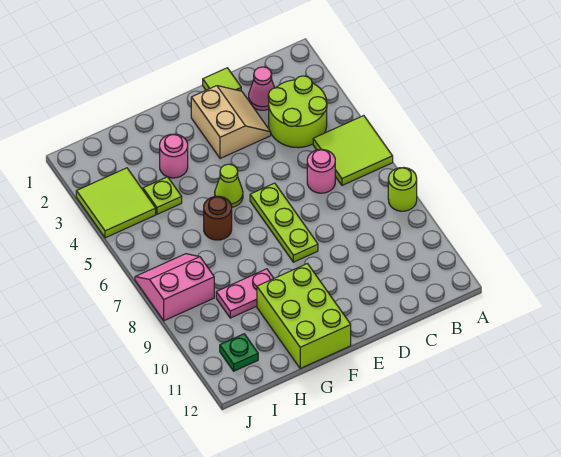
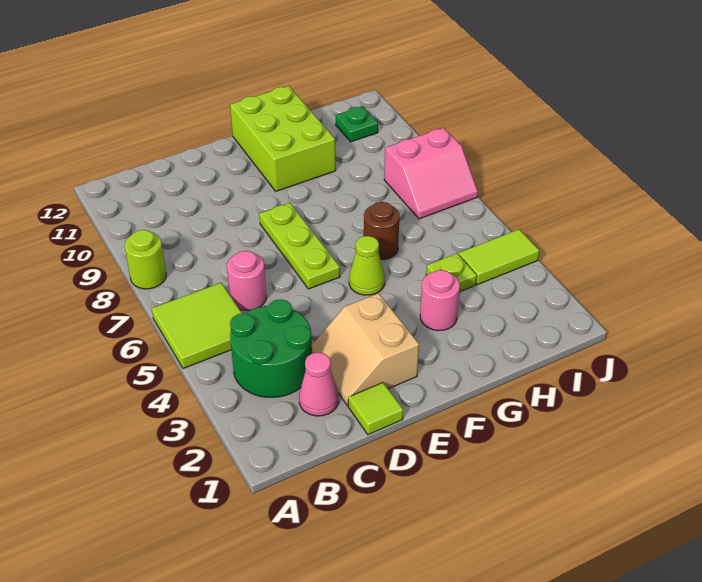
lime 2x2 round brick [268,76,327,148] -> green 2x2 round brick [230,299,312,397]
pink 1x2 plate [216,269,274,318] -> none
lime 2x2 tile [76,168,156,238] -> lime 1x2 tile [459,229,539,285]

